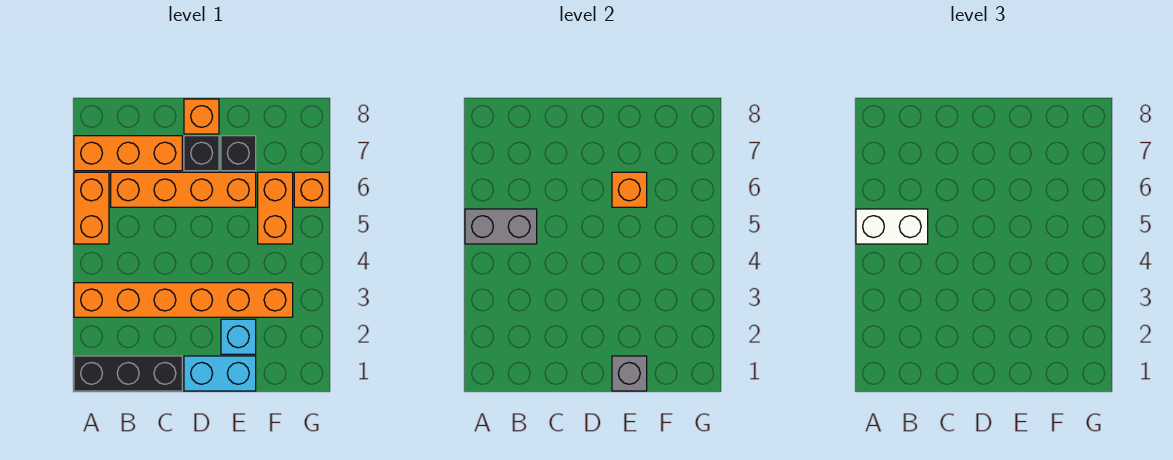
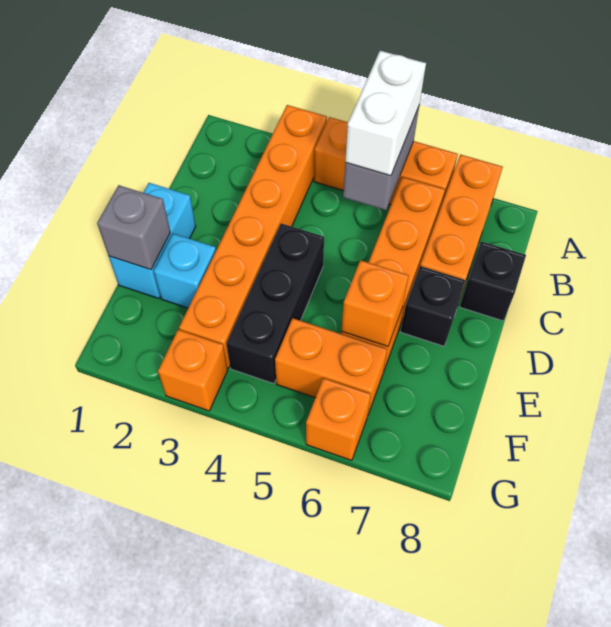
black 1x3 brick [74,356,182,391] -> black 1x3 brick moved to [227,223,324,384]
orange 1x2 brick [74,172,109,244] -> orange 1x3 brick [314,117,458,205]
orange 1x1 brick [184,99,219,134] -> orange 1x1 brick moved to [158,330,228,411]
black 1x1 brick [221,136,256,171] -> black 1x1 brick moved to [460,241,526,321]

